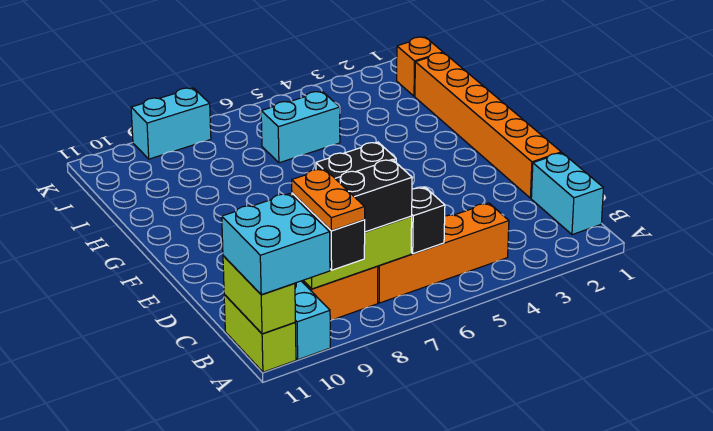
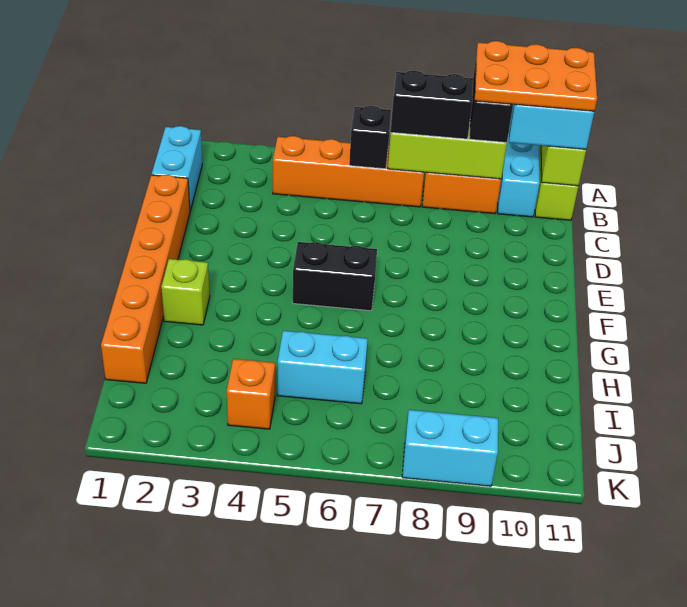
orange 1x2 plate [292,169,365,231] -> orange 2x3 plate [475,41,597,111]
none -> lime 1x1 brick [161,259,210,325]
orange 1x1 brick [397,37,443,96] -> orange 1x1 brick moved to [227,359,275,429]

